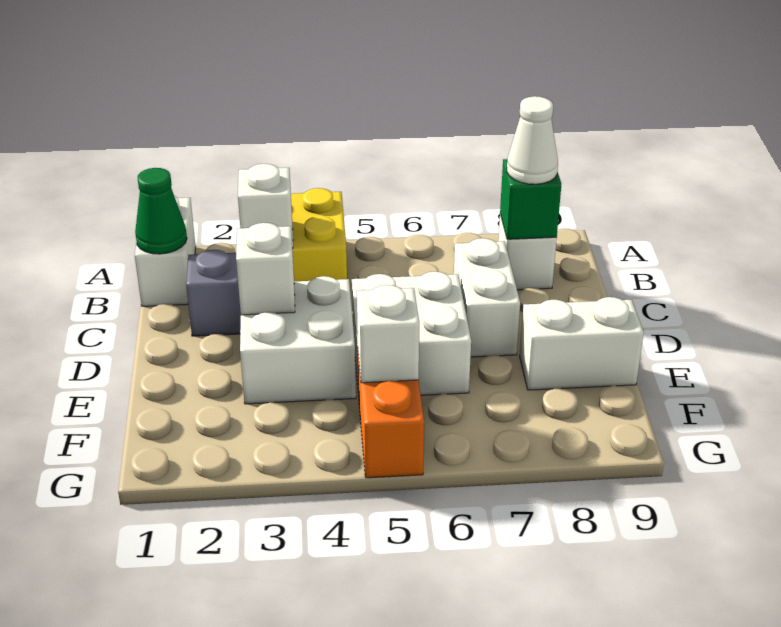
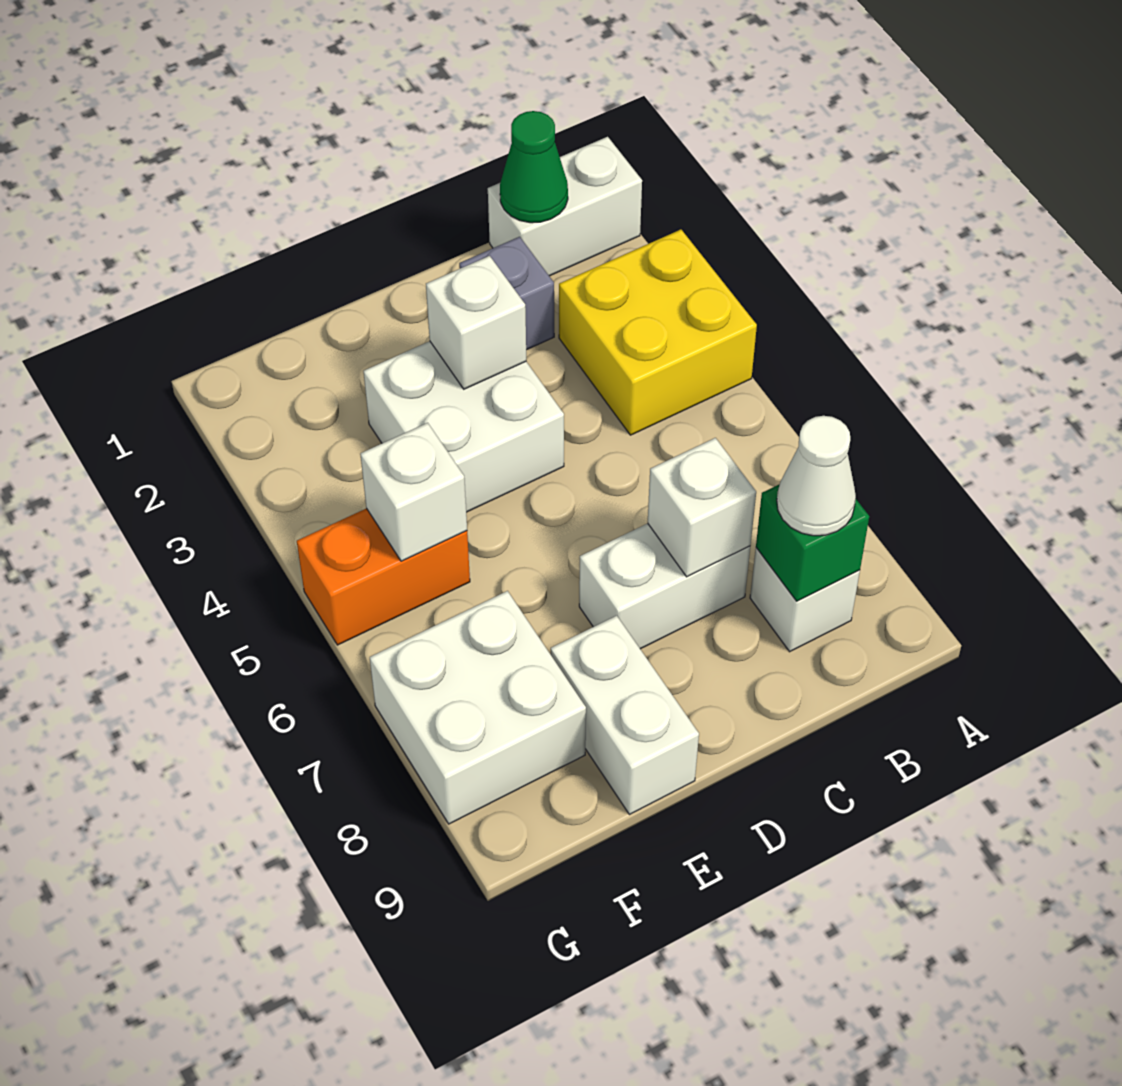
white 1x1 brick [238,164,293,248] -> white 1x1 brick moved to [648,438,756,577]
white 2x2 brick [352,272,471,396] -> white 2x2 brick moved to [370,591,586,824]

